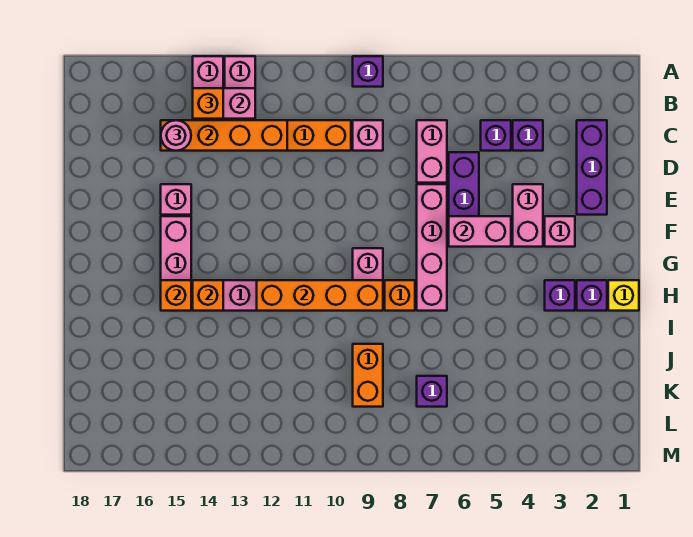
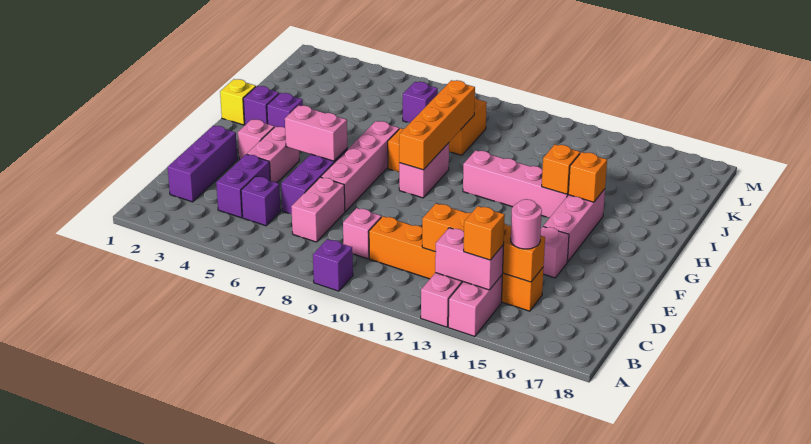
purple 1x1 brick [513,120,543,151] -> purple 1x2 brick [216,154,270,218]
orange 1x4 brick [257,280,383,311] -> orange 1x4 brick turned to [399,80,475,170]

